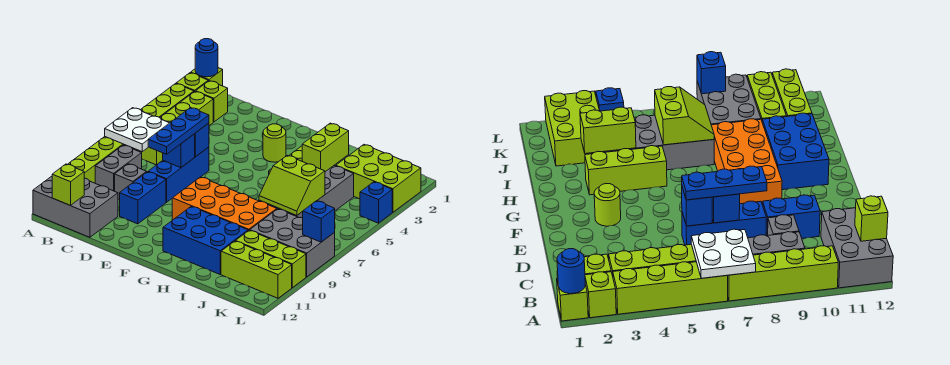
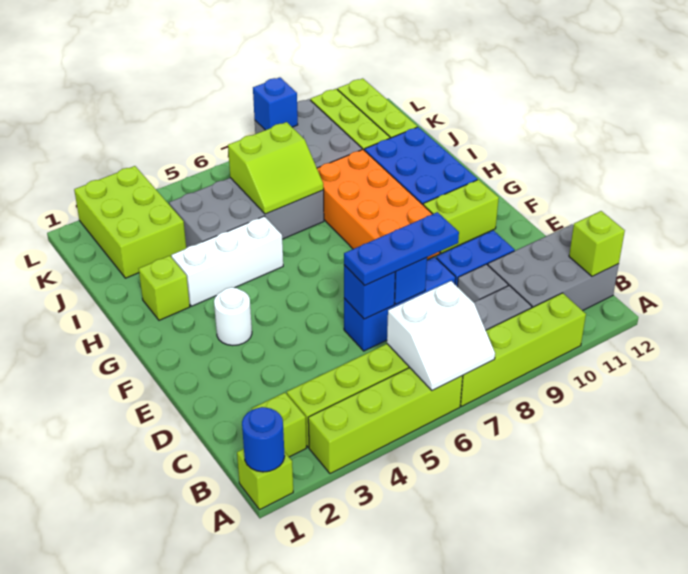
lime 1x1 brick [176,73,208,92] -> lime 1x1 brick moved to [139,256,190,320]
white 2x2 plate [105,108,169,152] -> white 2x2 slope [387,281,495,391]
grey 2x3 brick [33,176,118,238] -> grey 2x3 brick turned to [488,224,619,311]
lime 1x1 round brick [263,124,286,162] -> white 1x1 round brick [214,287,252,346]
lime 1x3 brick [585,146,667,195] -> white 1x3 brick [171,216,283,306]
lime 1x2 brick [302,123,349,172] -> lime 1x2 brick moved to [423,180,499,253]
lime 2x2 slope [259,155,325,216] -> lime 2x2 slope turned to [228,122,324,214]
blue 1x1 brick [360,182,392,223] -> none

